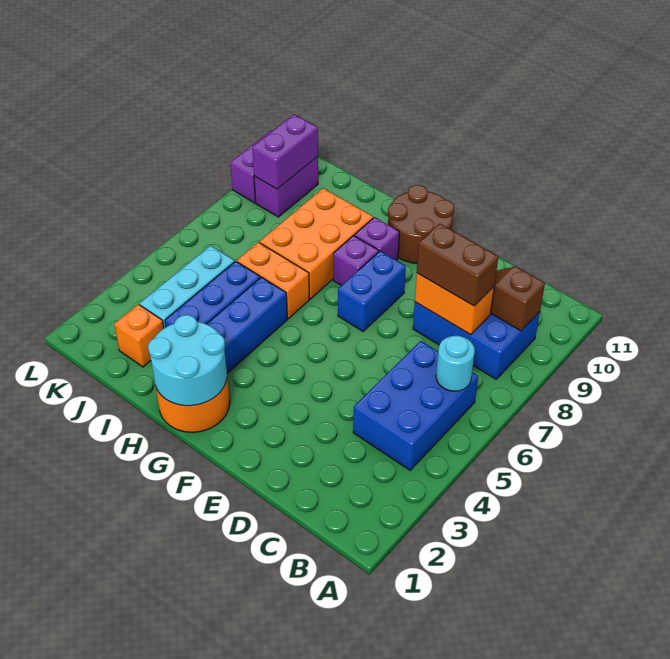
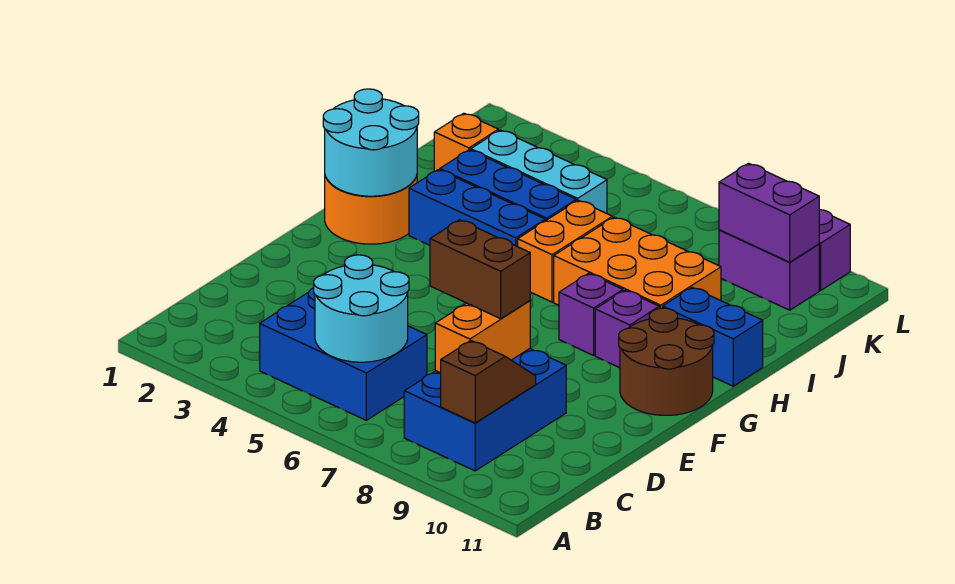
cyan 1x1 round brick [436,336,475,391] -> cyan 2x2 round brick [314,255,409,362]
brown 1x2 brick [417,224,498,306] -> brown 1x2 brick turned to [430,220,530,319]
blue 1x2 brick [338,251,406,331] -> blue 1x2 brick moved to [663,288,763,386]

